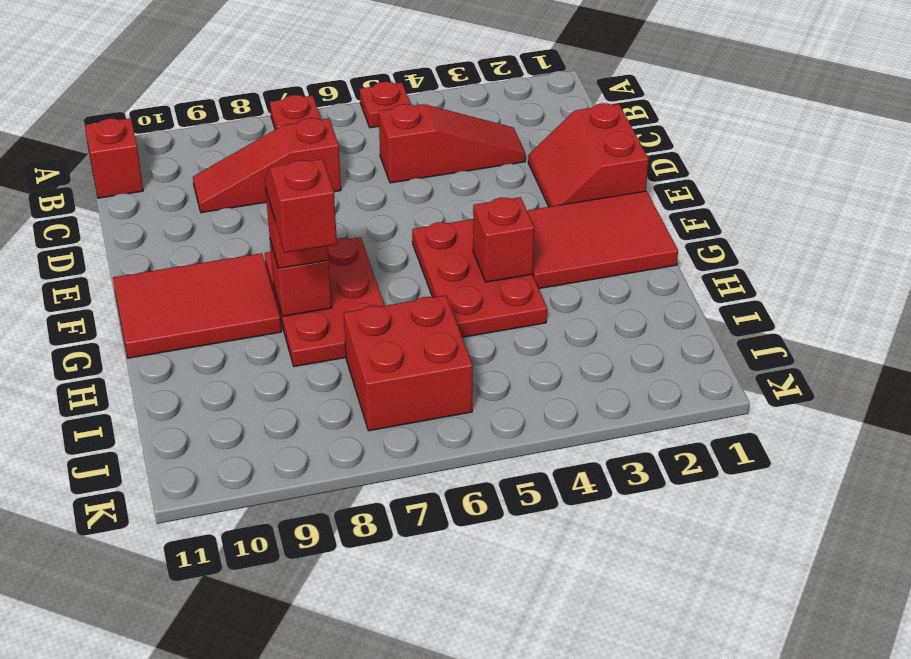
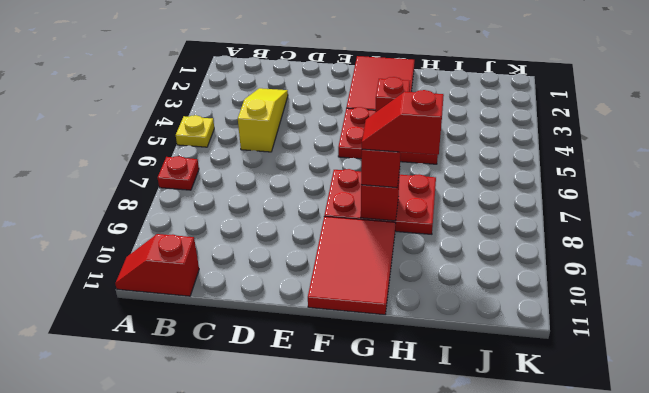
red 1x1 plate [360,82,411,128] -> yellow 1x1 plate [176,115,214,147]
red 1x3 slope [379,104,526,183] -> yellow 1x3 slope [238,88,288,152]
red 1x3 slope [193,118,341,213] -> none
red 2x2 slope [528,103,649,207] -> none
red 2x2 brick [344,295,473,431] -> none

